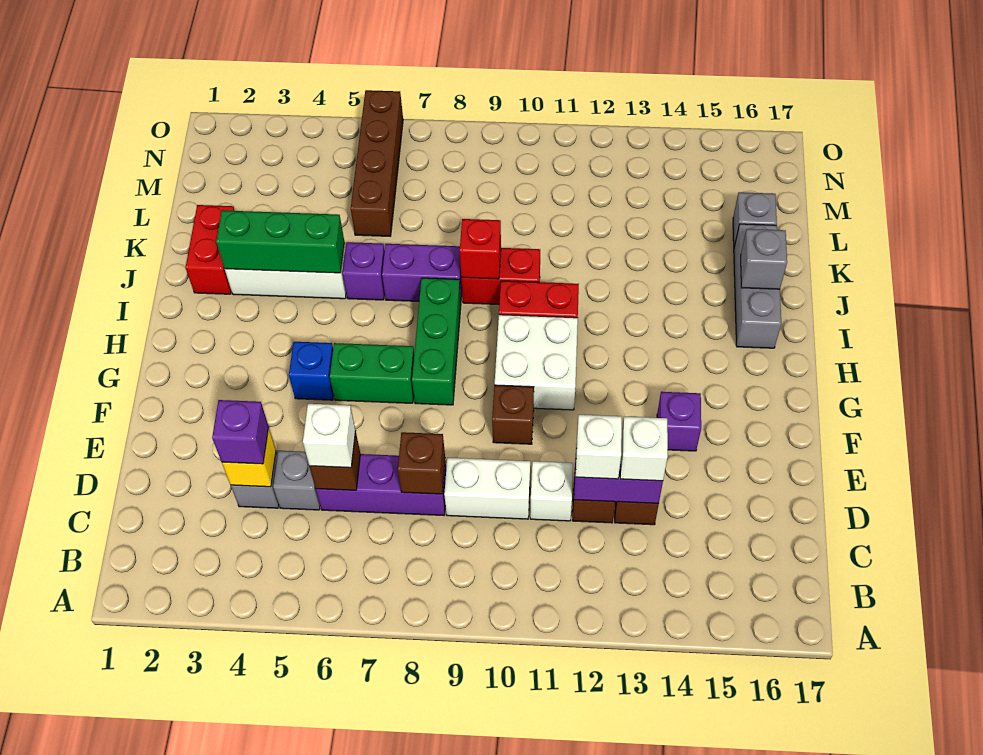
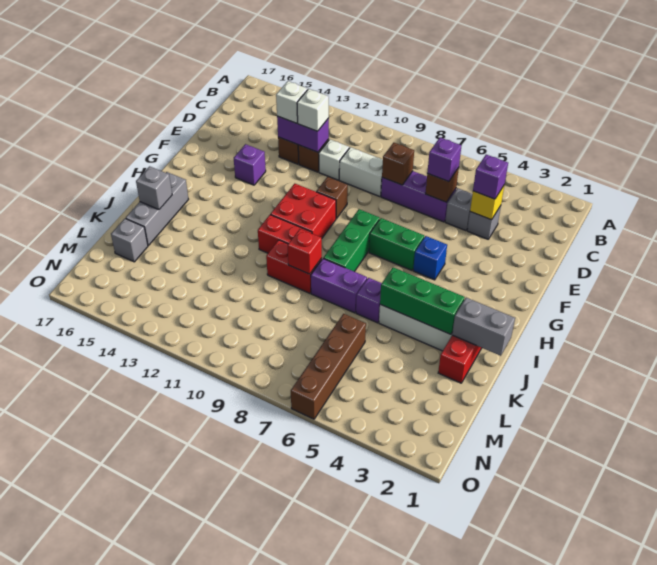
white 1x1 brick [303,404,356,468] -> purple 1x1 brick [427,138,461,182]
white 2x2 brick [495,315,578,410] -> red 2x2 brick [270,183,336,238]
none -> grey 1x2 brick [452,298,515,356]

